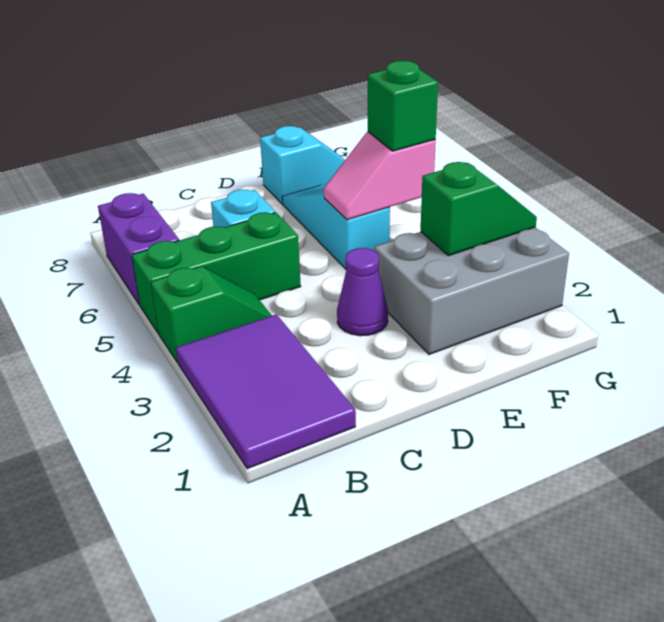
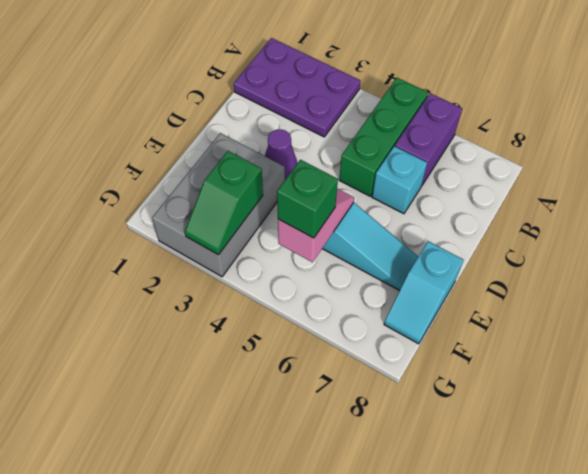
purple 2x3 tile [176,314,356,469] -> purple 2x3 plate [234,38,360,137]
green 1x2 slope [151,266,272,363] -> none
purple 1x2 brick [98,193,179,305] -> purple 1x2 brick turned to [395,93,462,185]

